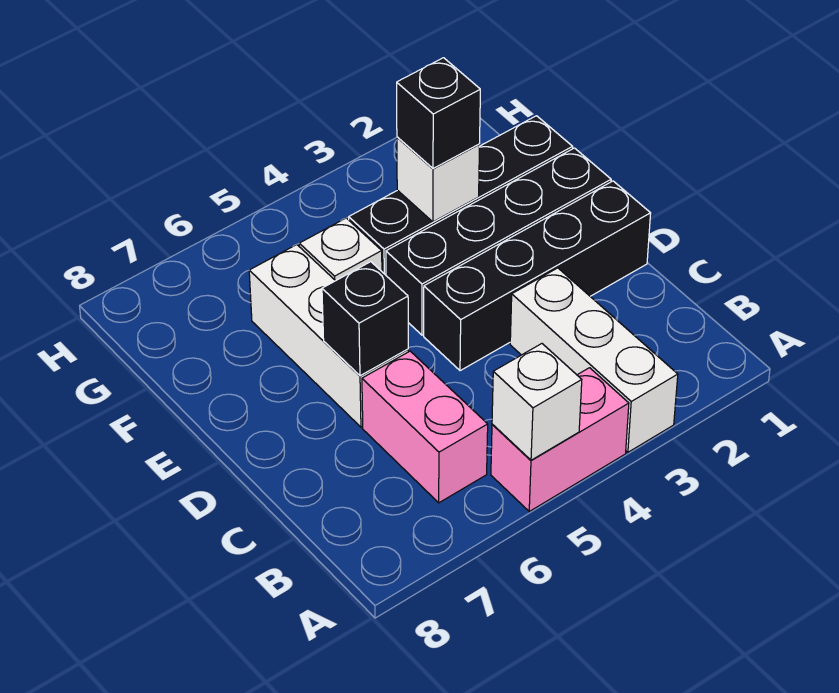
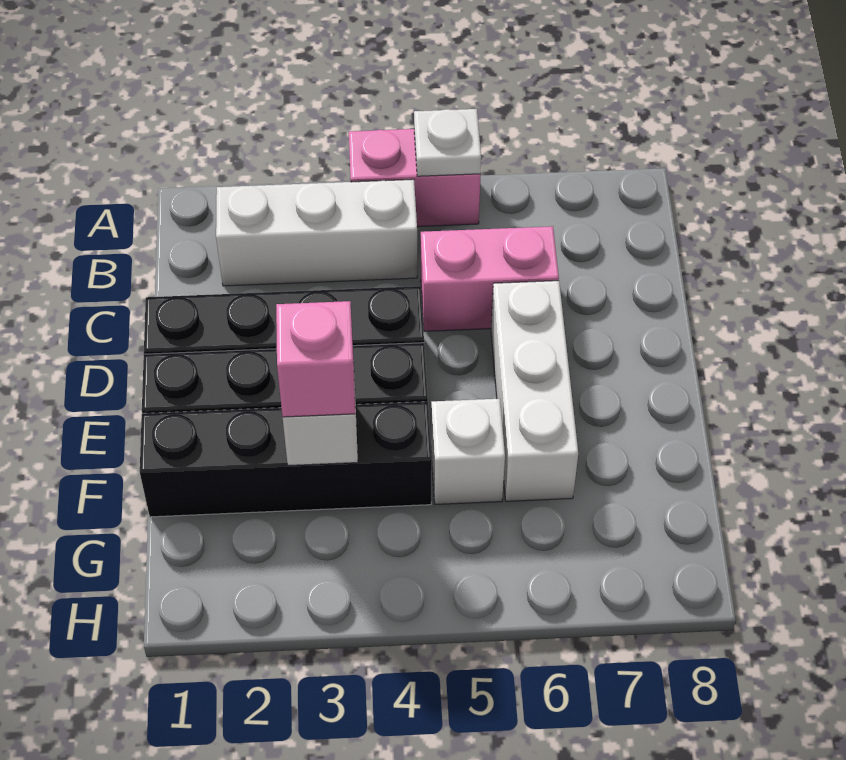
white 1x3 brick [510,268,678,452] -> white 1x3 brick turned to [216,179,417,286]
white 1x1 brick [492,344,582,460] -> white 1x1 plate [414,109,481,176]
pink 1x2 brick [362,351,488,503] -> pink 1x2 brick turned to [421,226,559,331]
black 1x1 brick [322,262,408,376] -> none
black 1x1 brick [397,58,480,169] -> pink 1x1 brick [276,301,355,417]

